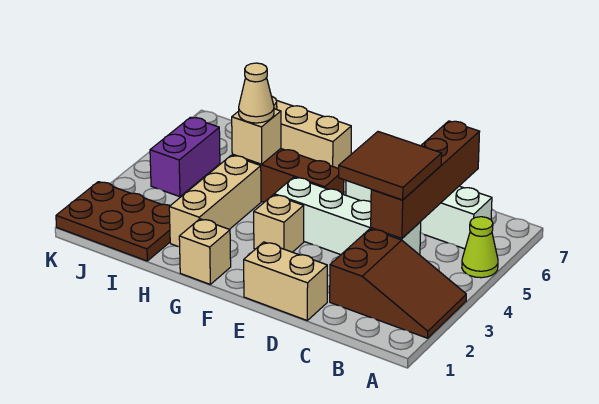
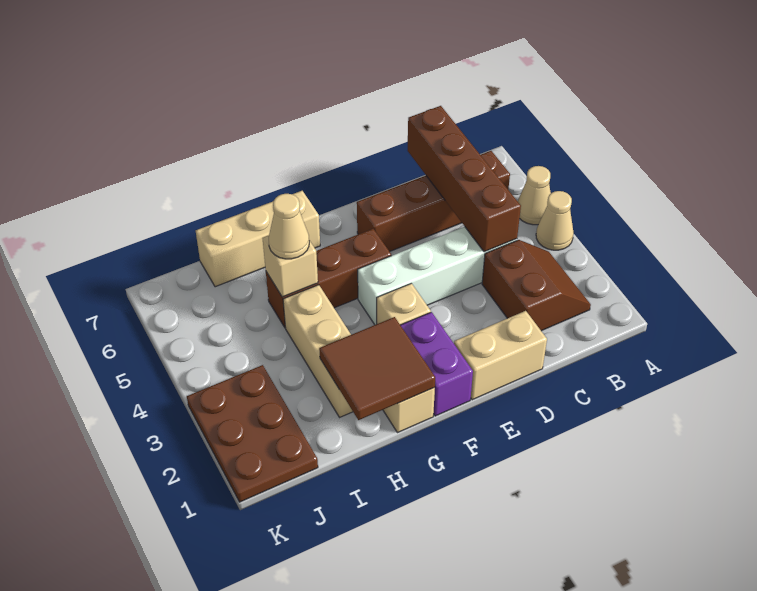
brown 2x3 slope [330,229,466,338] -> brown 2x2 slope [482,240,591,331]
none -> tan 1x1 cone [536,191,574,250]
lime 1x1 cone [462,217,498,278] -> tan 1x1 cone [518,166,551,225]
white 1x4 brick [346,181,492,249] -> brown 1x4 brick [357,151,510,252]
brown 2x2 tile [339,132,442,200] -> brown 2x2 tile moved to [319,317,435,420]
brown 2x3 plate [56,182,170,261] -> brown 2x3 plate turned to [187,365,318,502]
purple 1x2 brick [150,117,220,197] -> purple 1x2 brick moved to [400,312,473,416]

